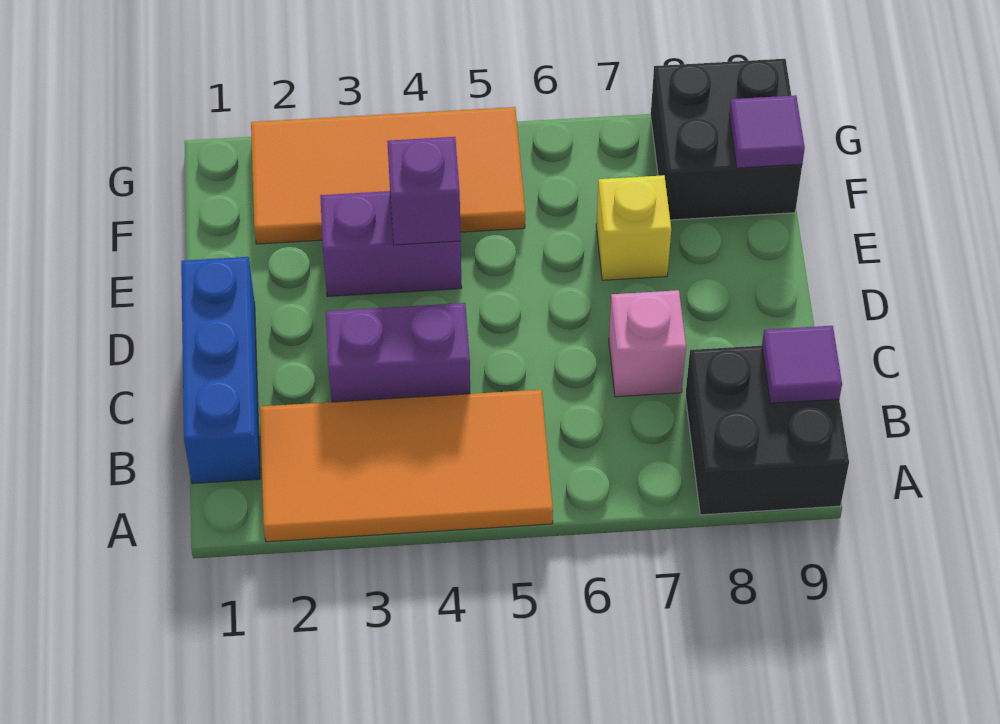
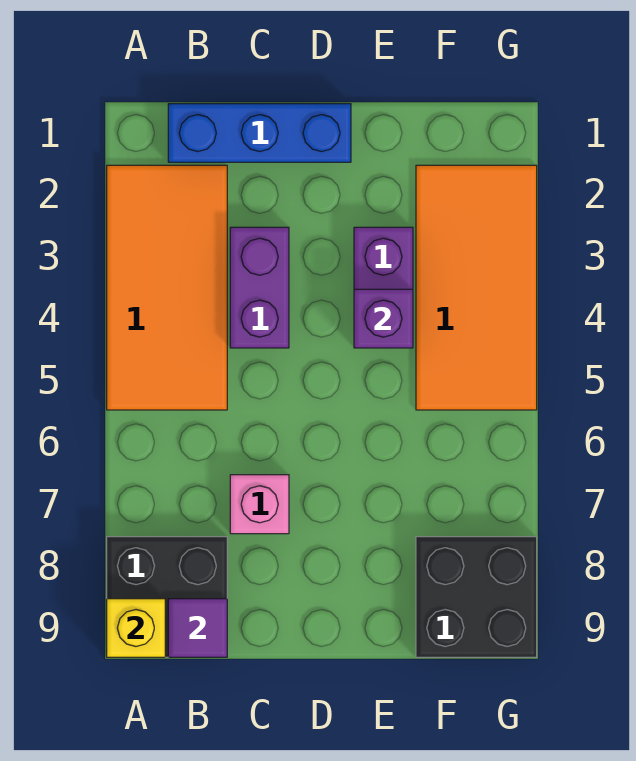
yellow 1x1 brick [596,175,671,280] -> yellow 1x1 brick moved to [107,599,165,657]
purple 1x1 tile [729,95,805,168] -> none

